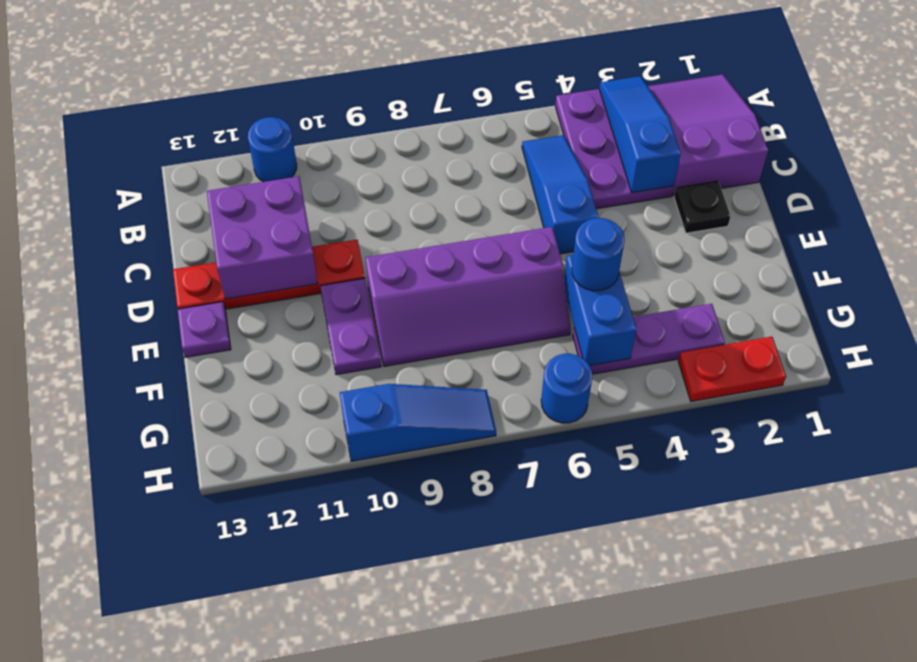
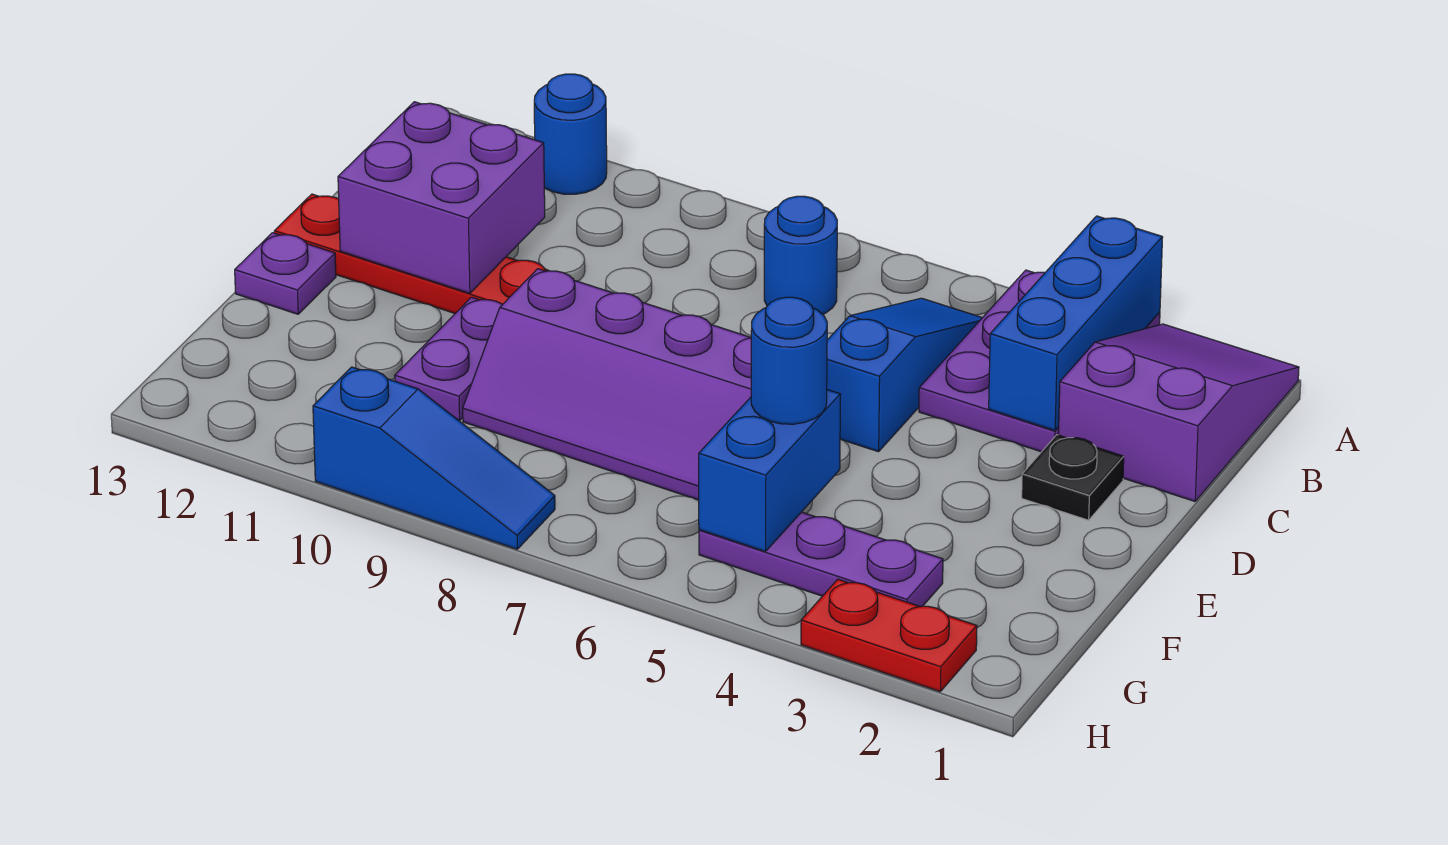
blue 1x3 slope [599,76,681,193] -> blue 1x3 brick [989,216,1163,431]
blue 1x1 round brick [541,354,592,423] -> blue 1x1 round brick moved to [764,196,837,314]

